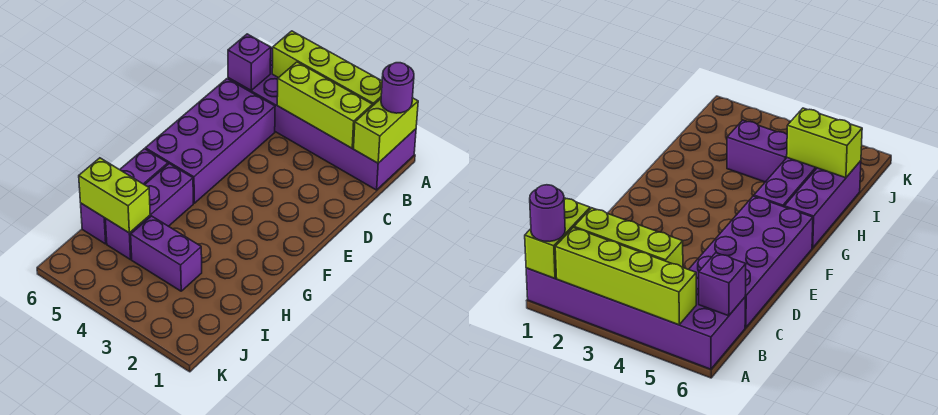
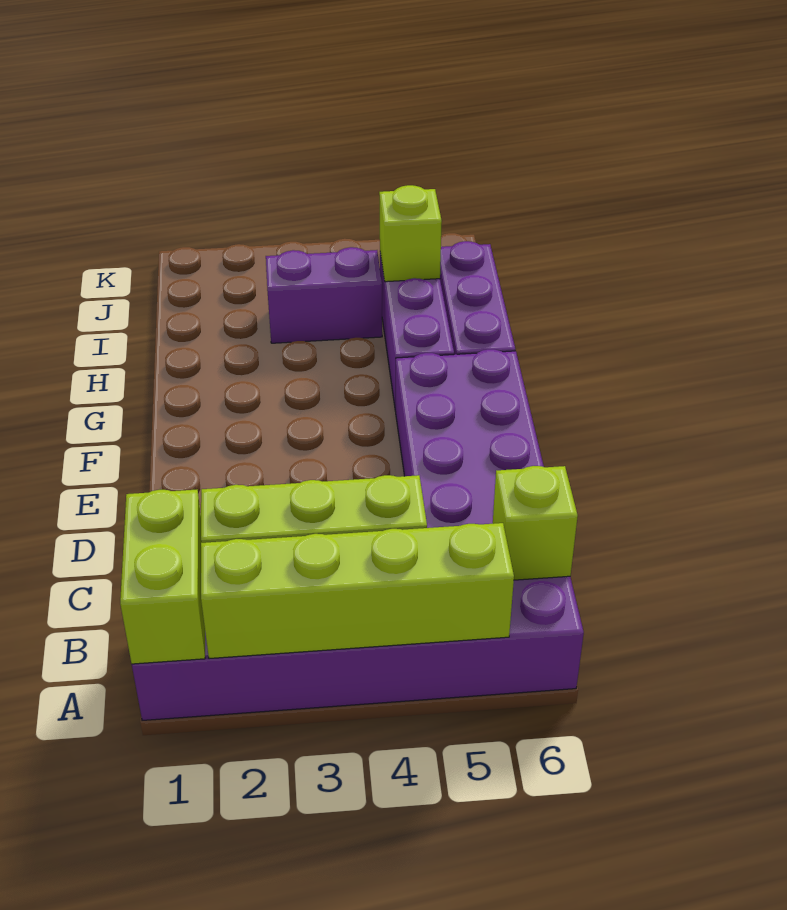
purple 1x1 round brick [381,63,414,113] -> none
purple 1x1 brick [228,34,271,90] -> lime 1x1 brick [493,466,578,580]
lime 1x2 brick [79,158,150,233] -> lime 1x1 brick [379,185,442,282]

